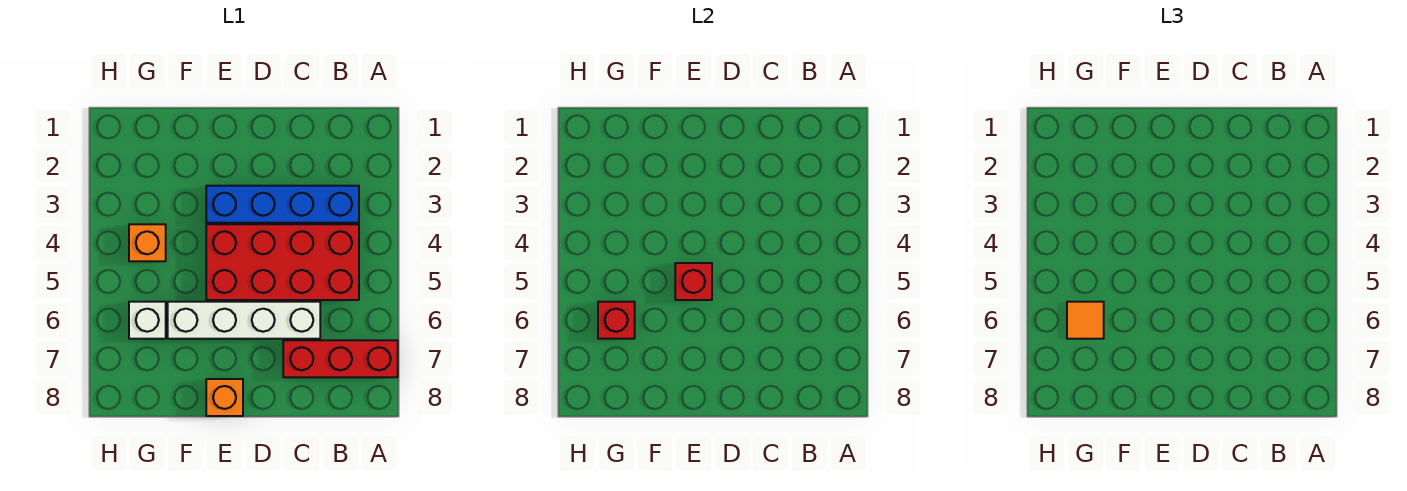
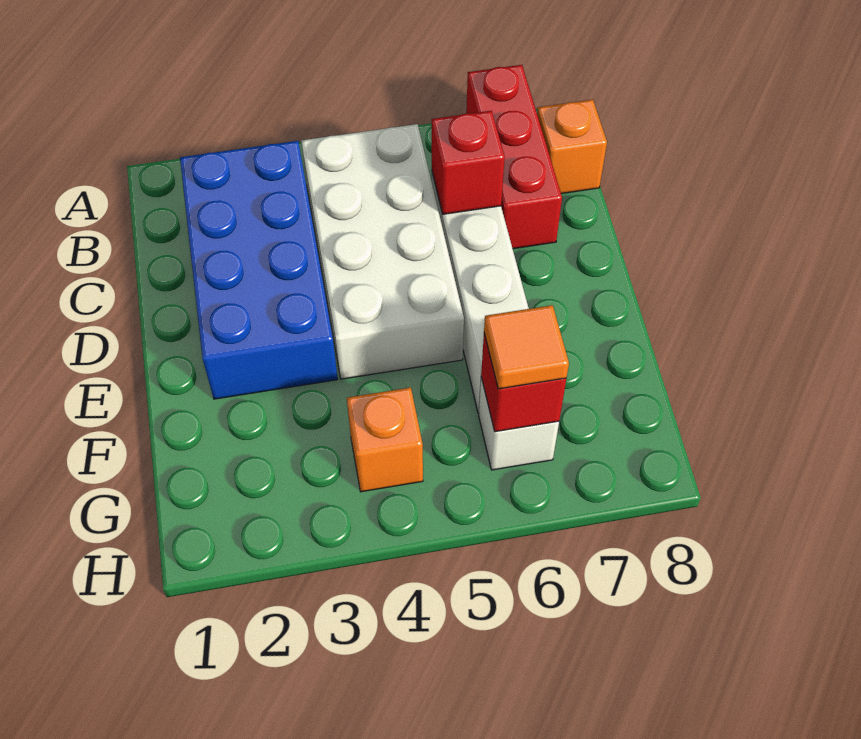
blue 1x4 brick [206,186,359,223] -> blue 2x4 brick [180,141,338,399]
red 2x4 brick [206,224,359,300] -> white 2x4 brick [301,124,464,379]
red 1x1 brick [675,263,712,300] -> red 1x1 brick moved to [432,111,505,214]
orange 1x1 brick [206,379,243,416] -> orange 1x1 brick moved to [537,100,607,194]

